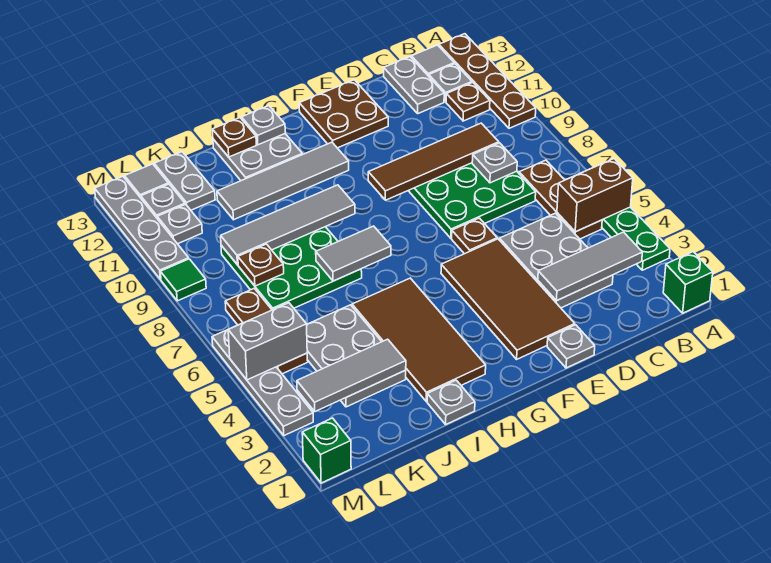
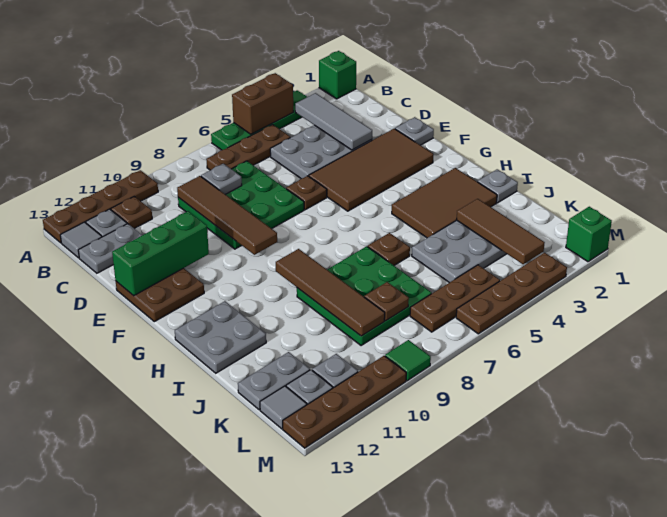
brown 1x2 brick [557,159,633,232] -> brown 1x2 brick turned to [232,73,293,134]
none -> green 1x3 brick [112,211,209,296]
grey 1x4 tile [217,142,349,220] -> none
brown 2x4 tile [352,278,486,401] -> brown 2x3 tile [392,168,497,238]
grey 1x2 tile [316,226,391,281] -> none
grey 1x4 tile [221,185,355,265] -> brown 1x4 tile [276,249,385,336]
grey 1x1 plate [242,106,285,145] -> none
brown 1x1 plate [212,118,256,157] -> brown 1x1 plate moved to [367,233,410,265]
grey 1x3 tile [297,339,406,412] -> brown 1x3 tile [457,199,545,264]
grey 1x2 brick [228,303,307,380] -> none
grey 1x4 plate [212,330,313,436] -> brown 1x4 plate [456,253,567,334]
grey 1x4 plate [95,176,189,279] -> brown 1x4 plate [283,356,406,448]

